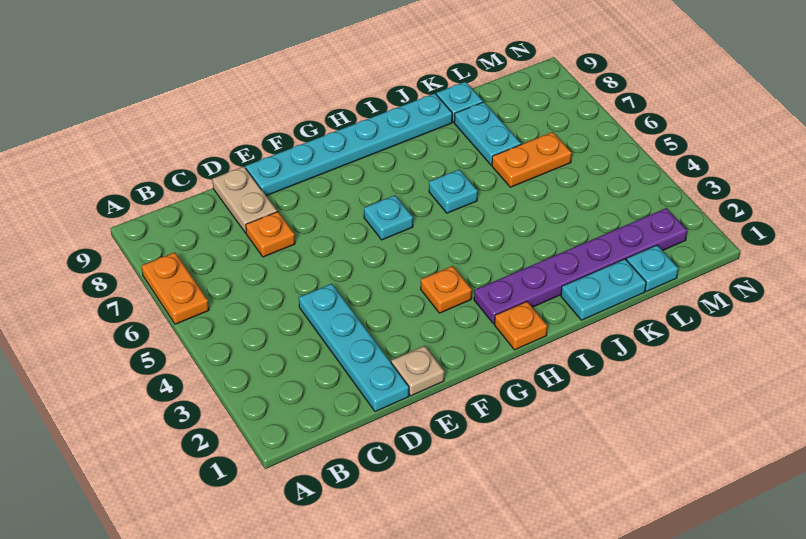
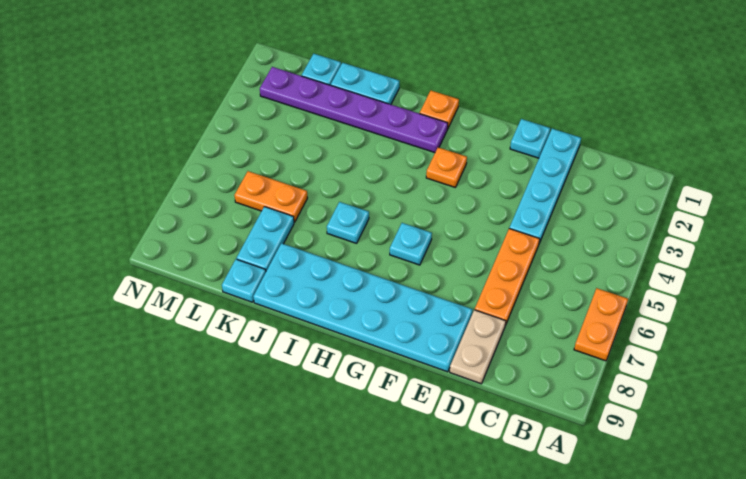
orange 1x1 plate [246,212,295,257] -> orange 1x3 plate [475,229,540,326]
tan 1x1 plate [391,346,444,396] -> cyan 1x1 plate [510,119,550,158]
cyan 1x6 plate [246,93,452,196] -> cyan 2x6 plate [253,243,473,372]

